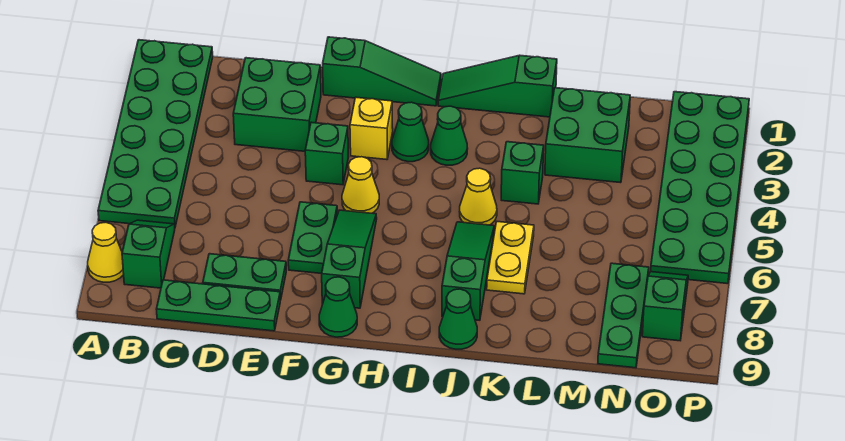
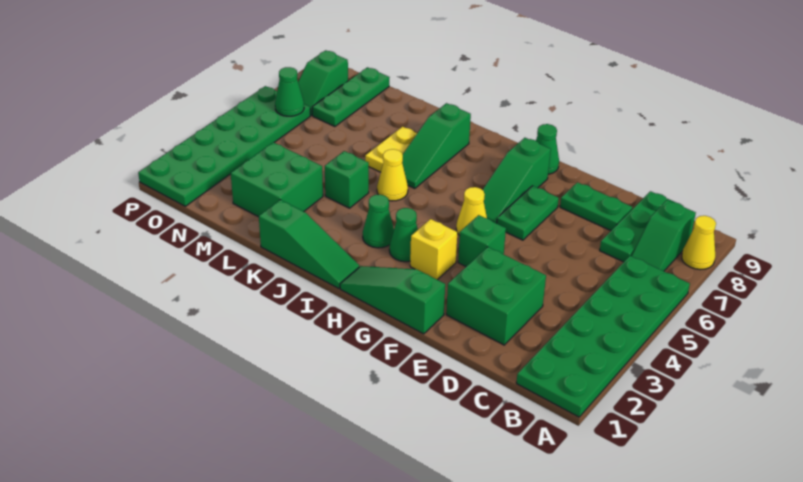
green 1x3 plate [156,280,280,331] -> green 1x3 plate turned to [600,191,674,262]
green 1x1 cone [439,289,477,349] -> green 1x1 cone moved to [275,67,304,116]

